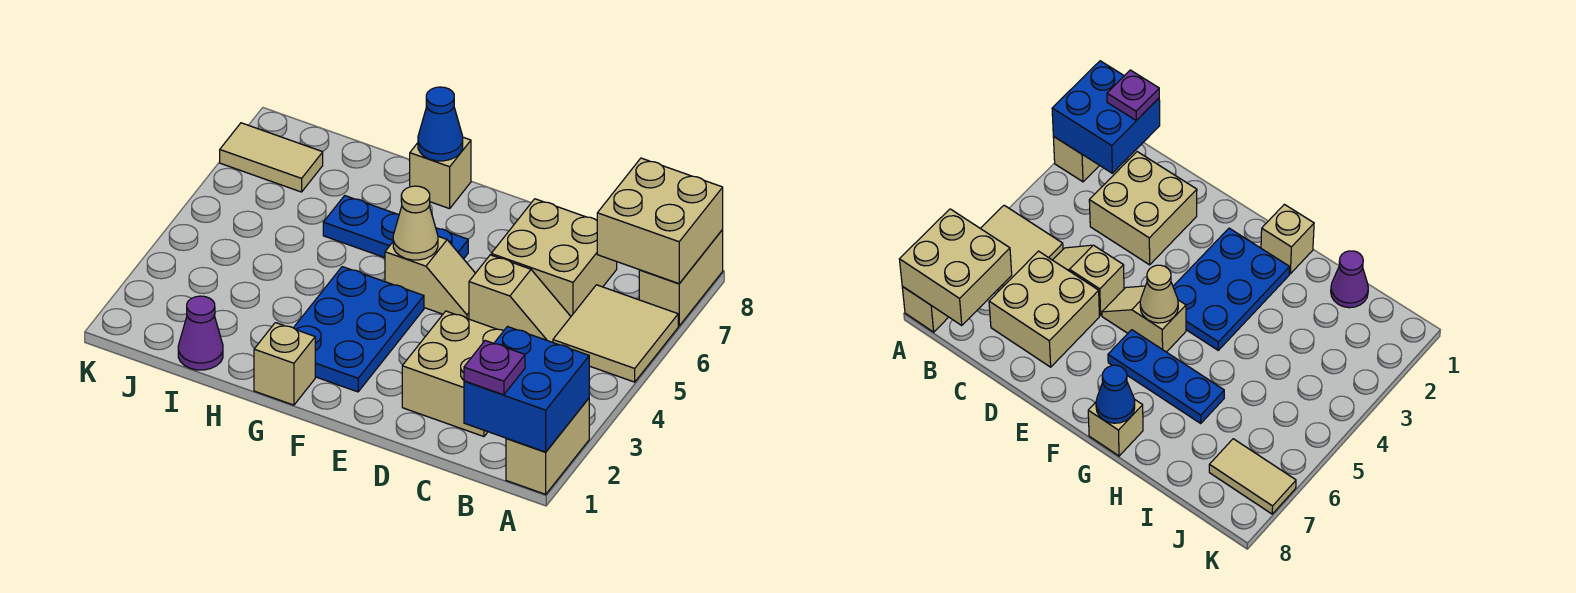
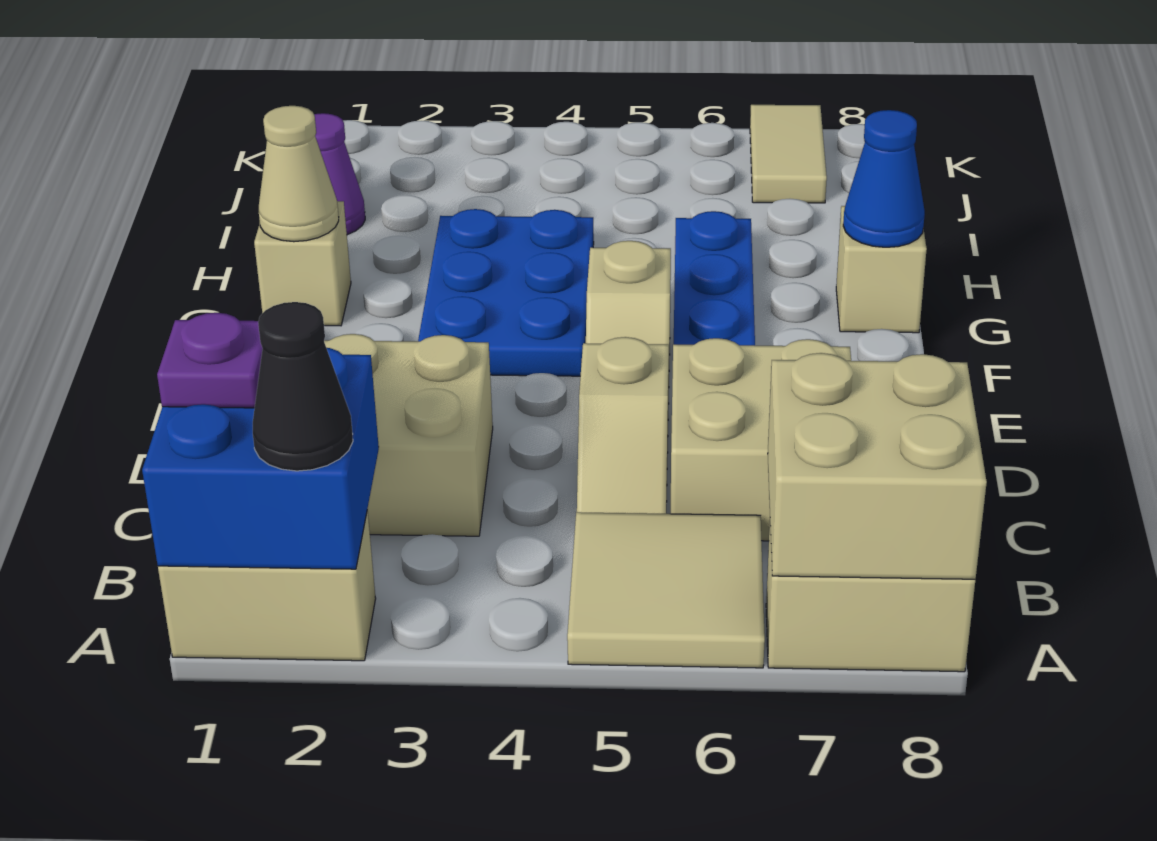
none -> black 1x1 cone [253,302,353,471]
blue 2x3 plate [294,267,424,392] -> blue 2x3 plate turned to [418,209,594,376]
tan 1x1 cone [393,186,438,260] -> tan 1x1 cone moved to [259,106,339,242]

